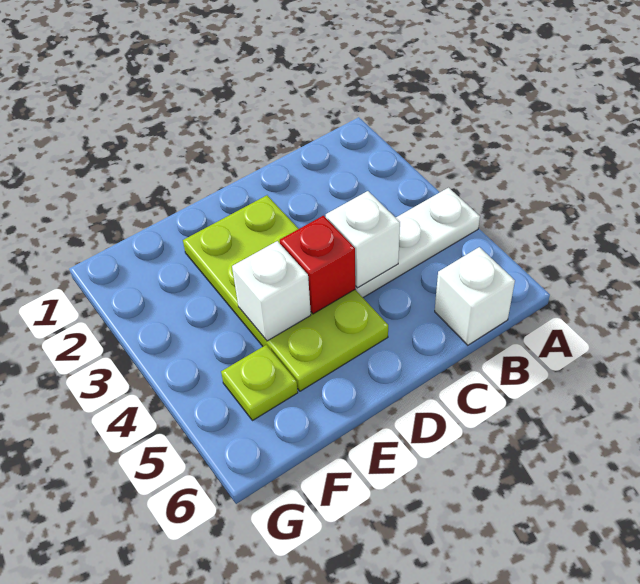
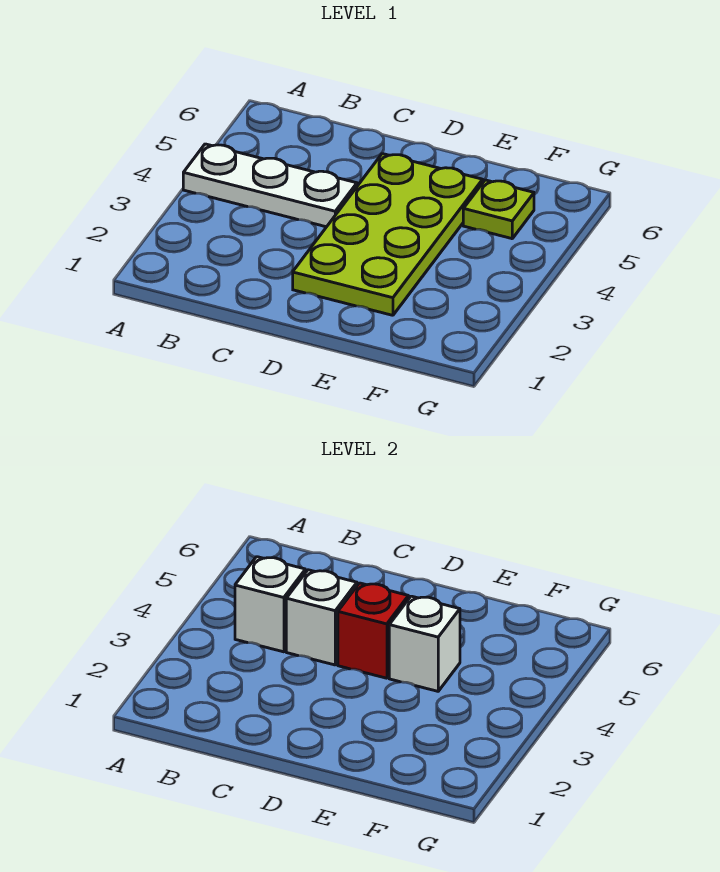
white 1x1 brick [435,247,515,345] -> white 1x1 brick moved to [235,557,305,652]

